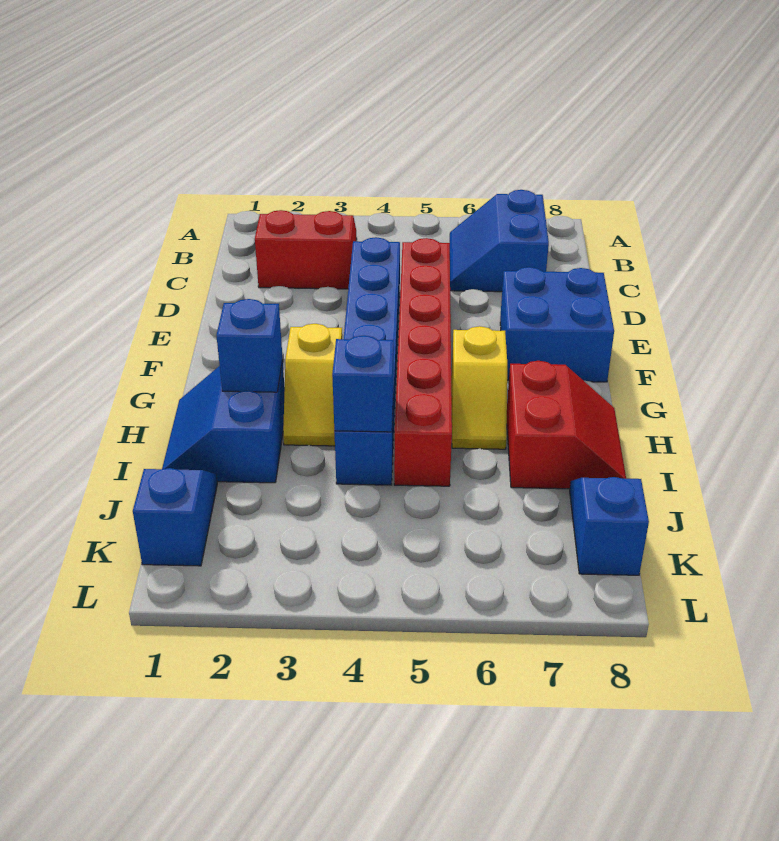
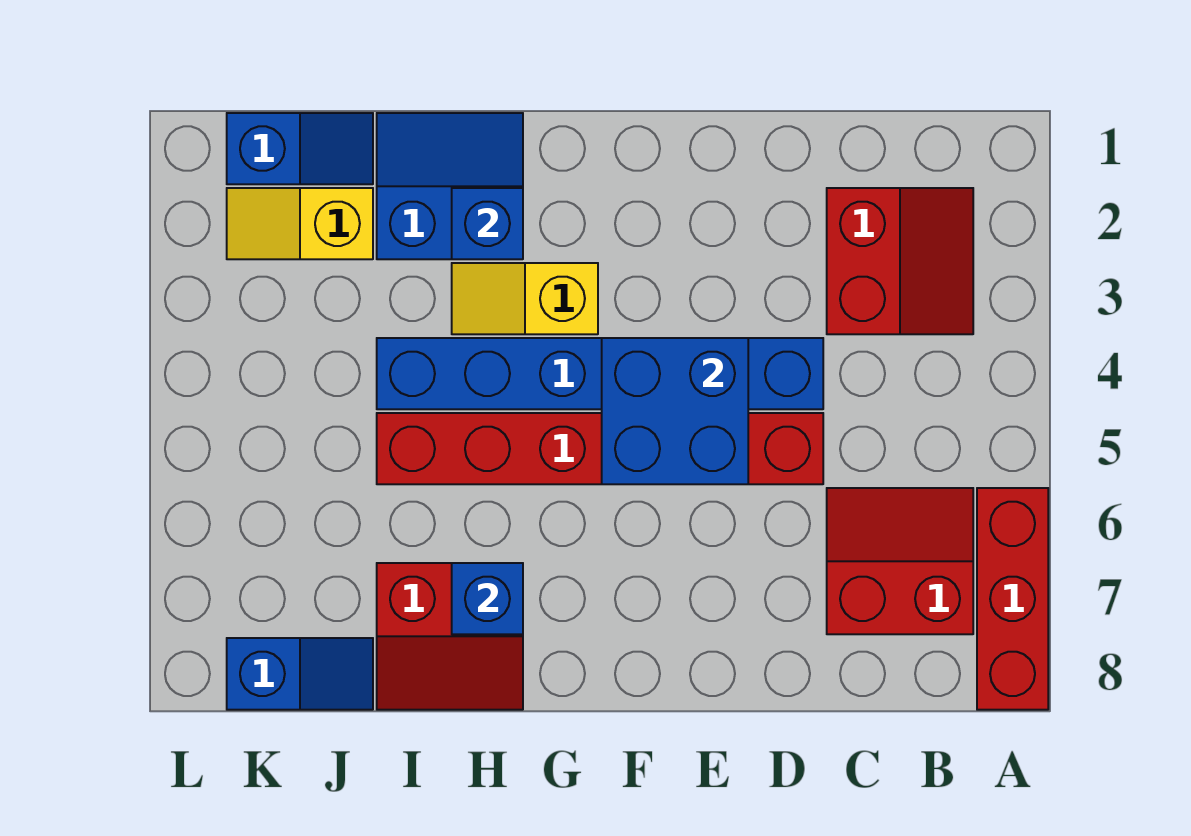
none -> red 1x3 brick [977,488,1048,710]
blue 2x2 slope [450,190,549,292] -> red 2x2 slope [827,488,973,634]
blue 2x2 brick [500,267,614,382] -> blue 2x2 brick moved to [602,338,748,484]
yellow 1x2 slope [451,326,507,449] -> yellow 1x2 slope moved to [227,188,373,259]
blue 1x1 brick [332,336,393,432] -> blue 1x1 brick moved to [452,563,523,634]

